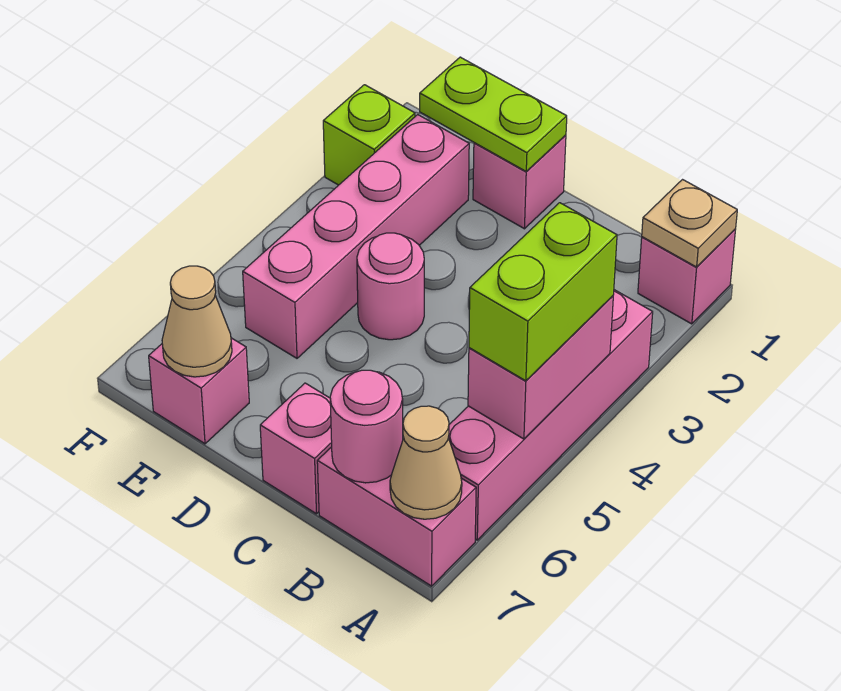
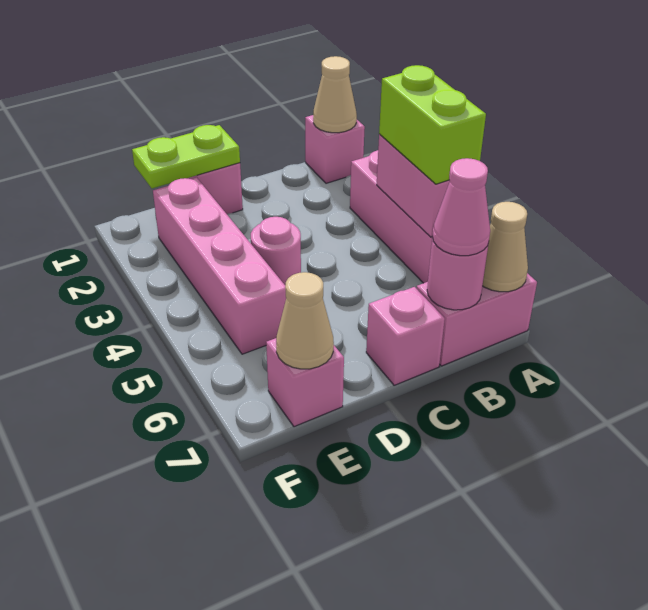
tan 1x1 plate [642,180,737,267] -> tan 1x1 cone [313,56,357,133]
none -> pink 1x1 cone [432,158,490,256]
lime 1x1 brick [323,85,415,185] -> none

